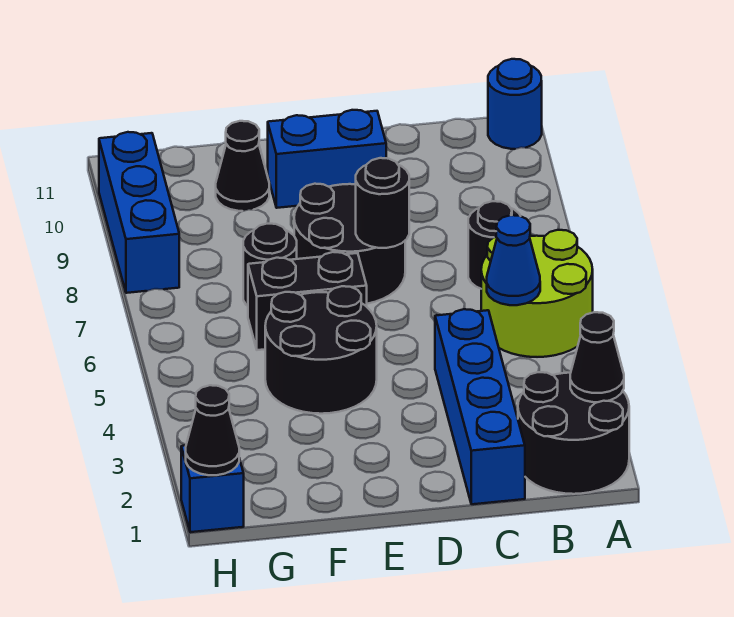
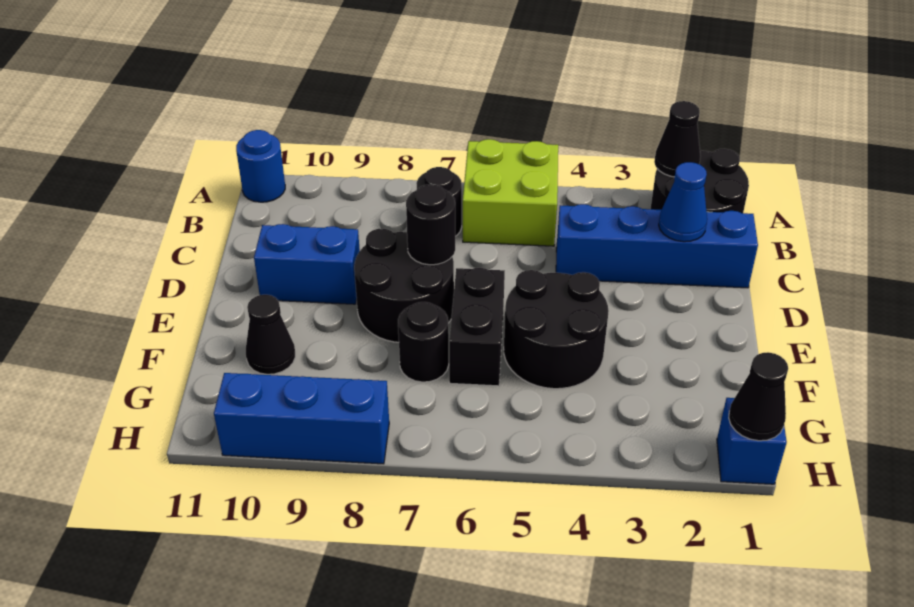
lime 2x2 round brick [481,230,593,357] -> lime 2x2 brick [463,139,558,246]
blue 1x1 cone [487,215,540,305] -> blue 1x1 cone moved to [659,162,707,242]
blue 1x2 brick [268,110,386,208] -> blue 1x2 brick turned to [254,224,360,304]

